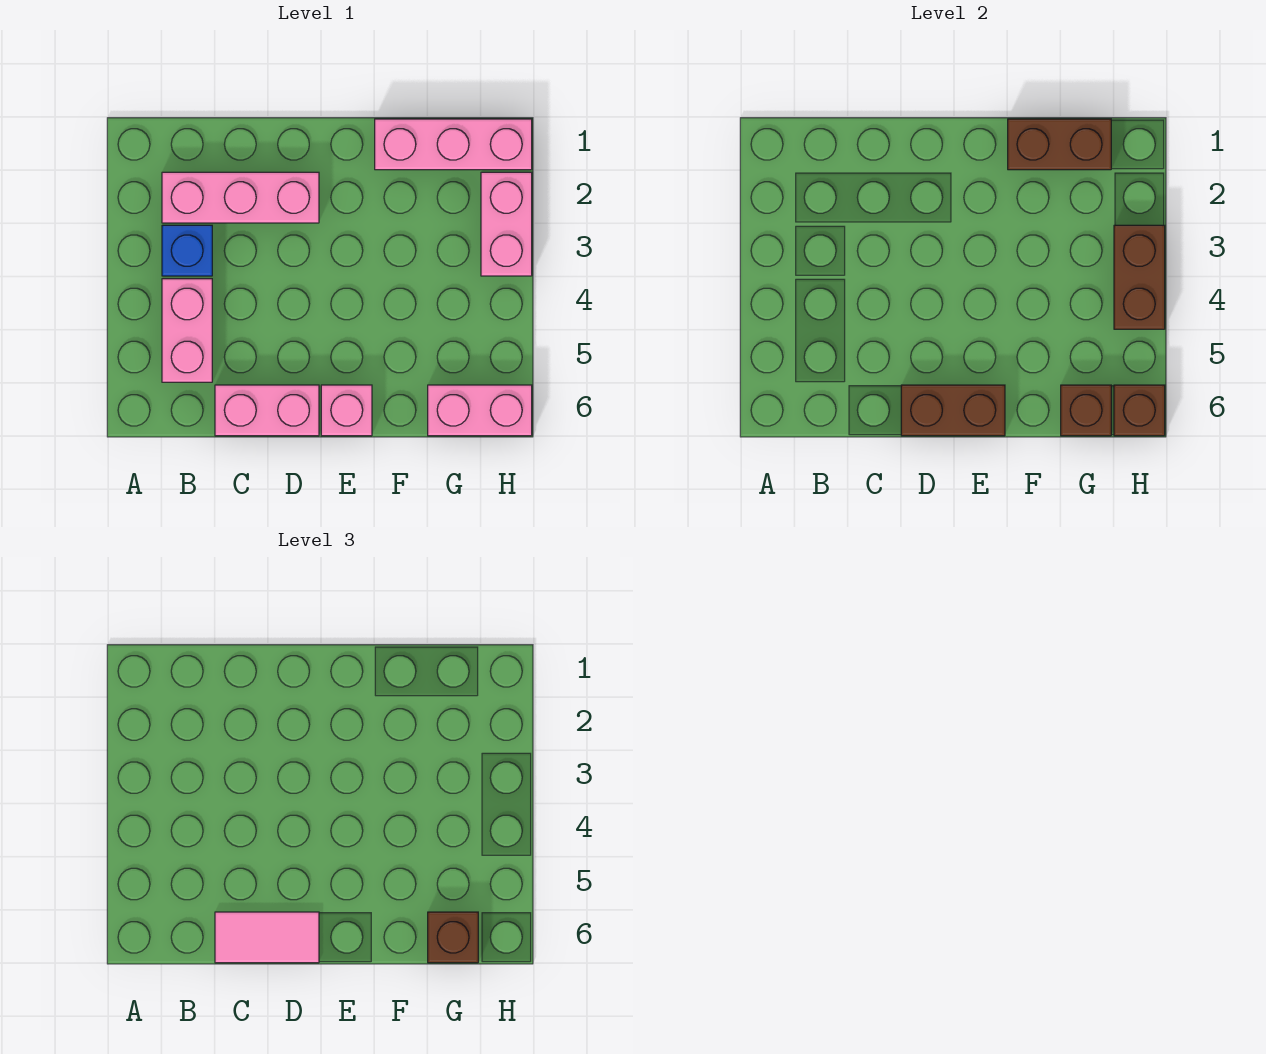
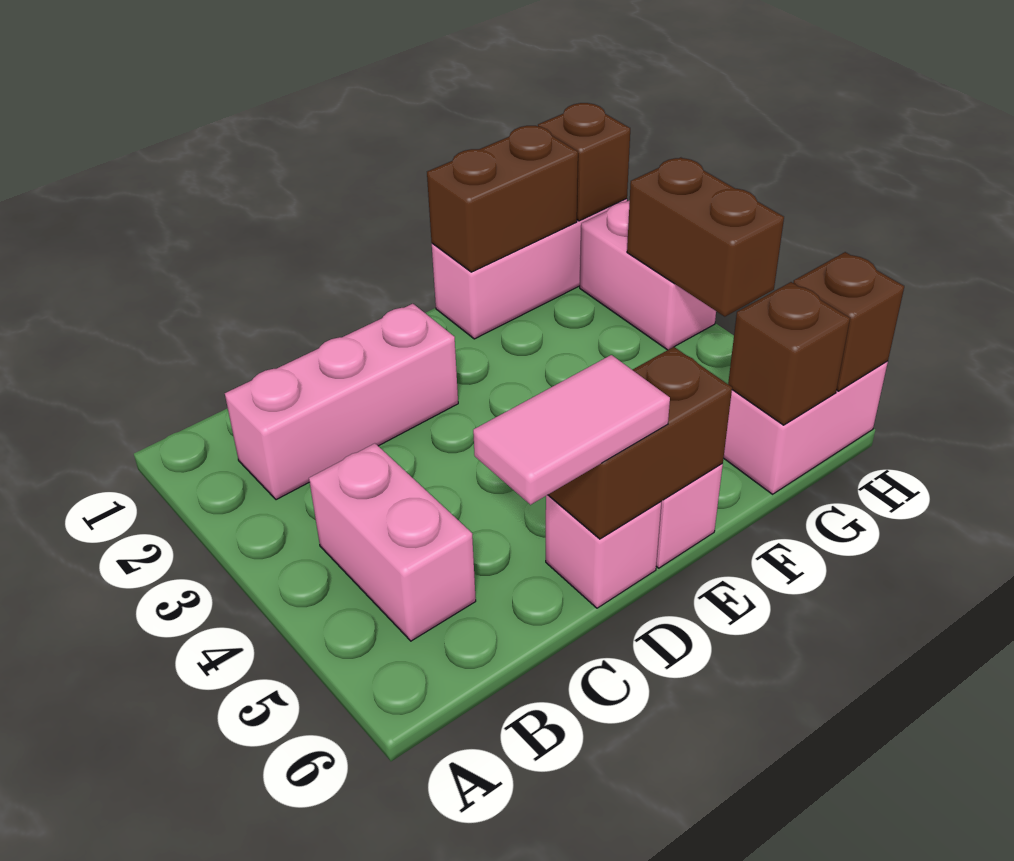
blue 1x1 brick [162,225,212,276] -> none
pink 1x2 brick [215,385,319,436] -> pink 1x1 brick [546,495,661,608]
brown 1x1 brick [428,912,478,963] -> brown 1x1 brick moved to [538,103,630,221]

